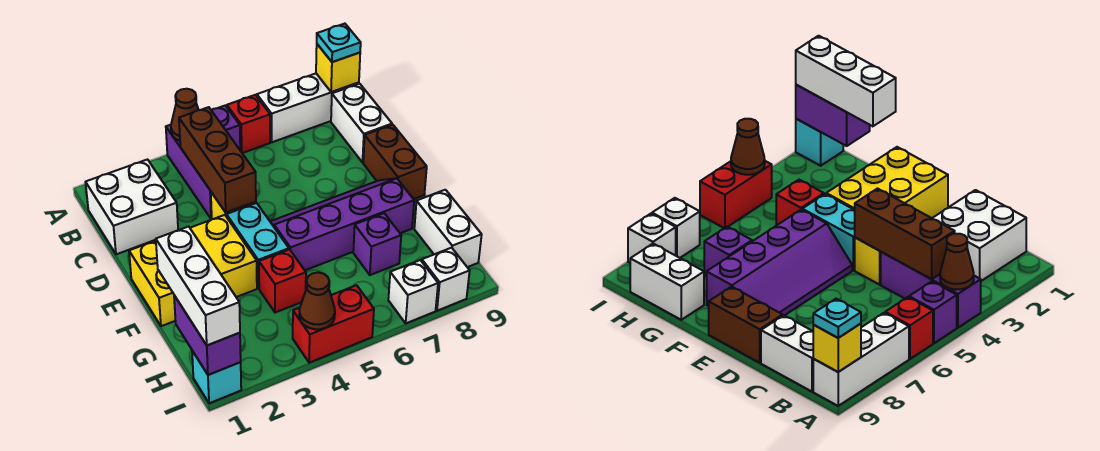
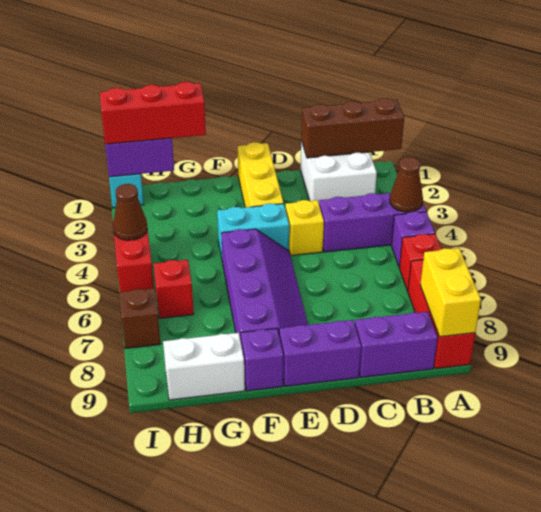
white 1x3 brick [257,74,359,142] -> red 1x3 brick [408,260,475,369]
yellow 1x1 brick [316,44,360,92] -> yellow 1x2 brick [420,248,481,337]
cyan 1x1 plate [317,24,361,62] -> none
brown 1x3 brick [179,107,256,213] -> brown 1x3 brick moved to [301,98,404,158]
white 1x2 brick [331,84,392,162] -> purple 1x2 brick [355,312,438,377]
brown 1x2 brick [363,125,427,199] -> purple 1x2 brick [279,320,361,386]
yellow 2x3 brick [129,215,257,326] -> yellow 1x3 brick [238,142,284,207]
white 1x3 brick [156,226,240,345] -> red 1x3 brick [100,82,206,144]
red 1x1 brick [259,250,306,313] -> red 1x1 brick moved to [154,260,194,318]
purple 1x1 brick [353,213,401,275] -> purple 1x1 brick moved to [241,329,283,391]
white 1x1 brick [388,260,438,323] -> brown 1x1 brick [119,288,160,348]
white 1x1 brick [422,248,470,311] -> none

